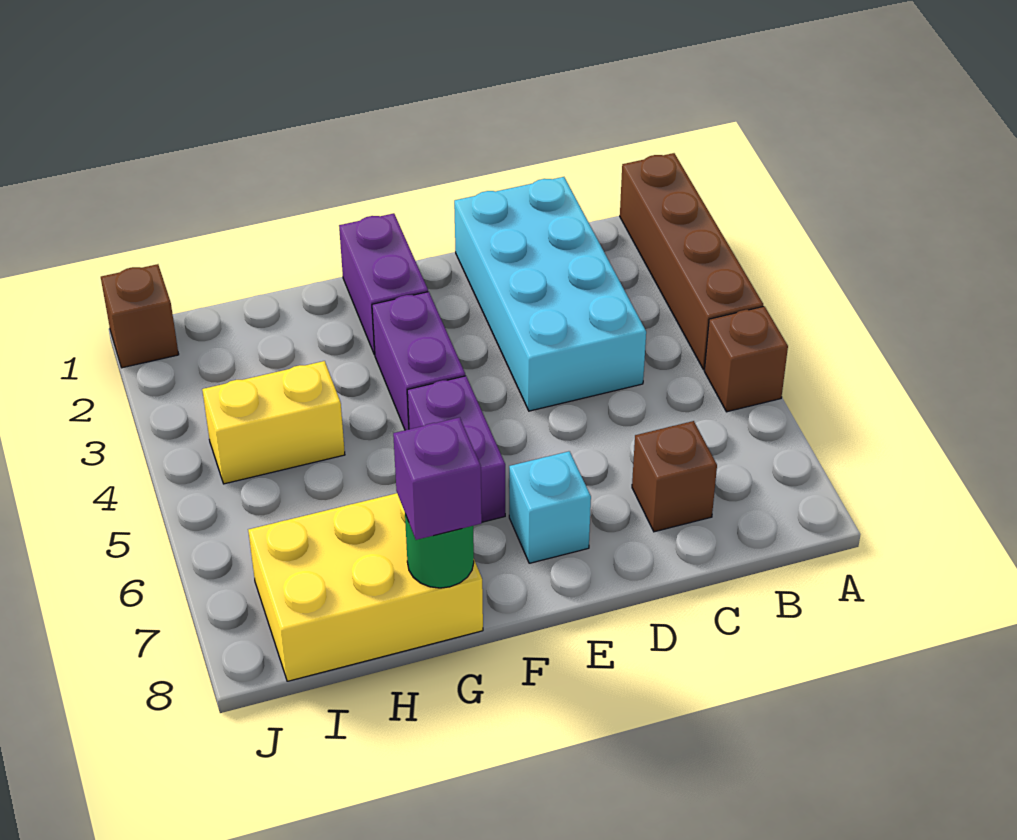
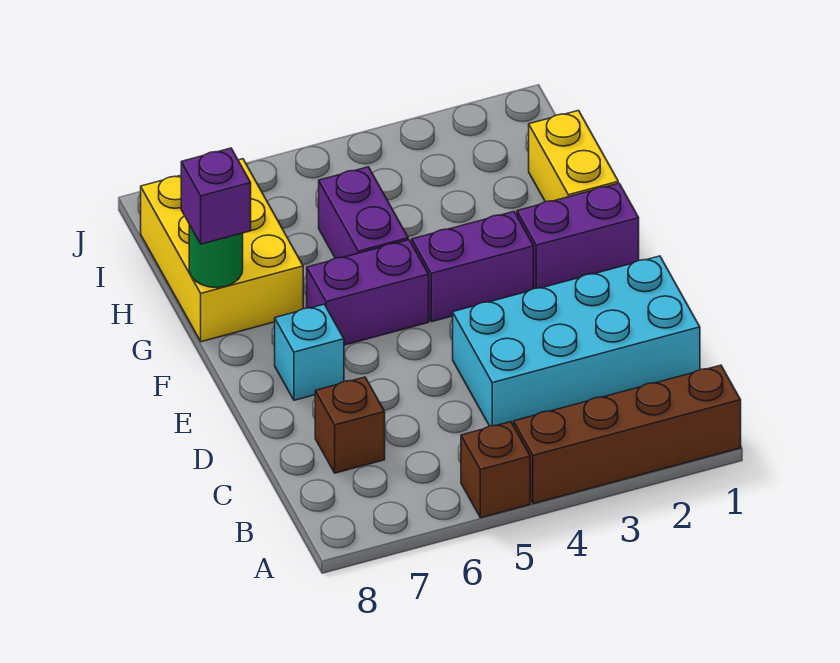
none -> purple 1x2 brick [319,167,408,258]
yellow 1x2 brick [202,361,345,484] -> yellow 1x2 brick moved to [529,111,618,202]
brown 1x1 brick [101,264,179,368] -> none

